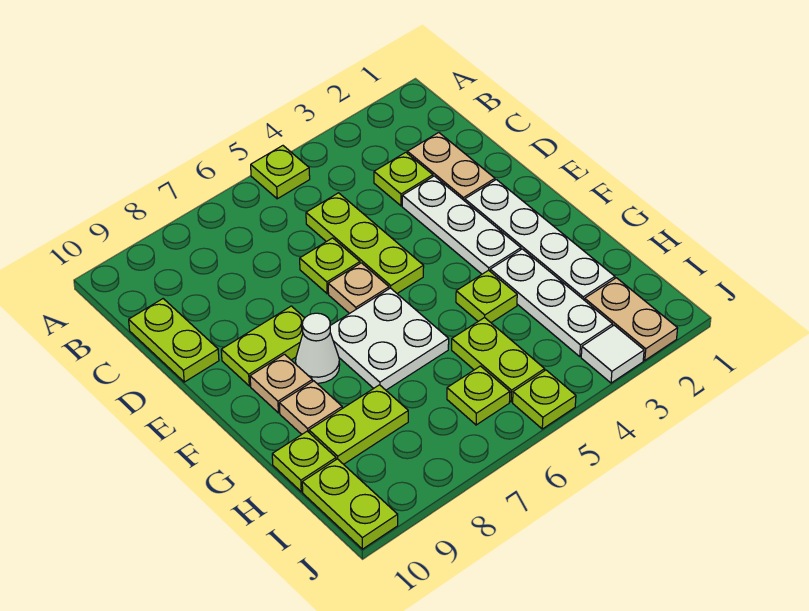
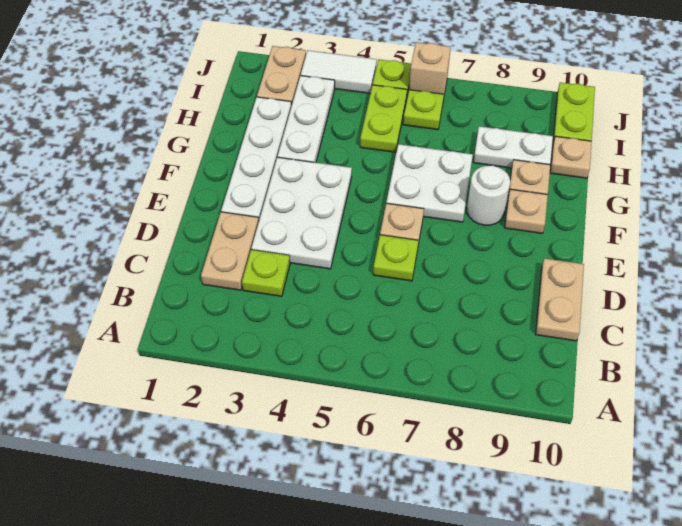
lime 1x1 plate [251,146,310,199] -> none
lime 1x3 plate [306,193,424,293] -> none
lime 1x2 plate [129,299,219,382] -> tan 1x2 plate [536,258,584,341]
white 1x3 plate [402,176,521,274] -> white 2x3 plate [251,157,352,269]
lime 1x2 plate [221,306,304,386] -> none
white 1x1 cone [296,313,340,383] -> white 1x1 round brick [467,165,510,225]
lime 1x1 plate [456,270,517,322] -> none
lime 1x2 plate [309,385,408,464] -> white 1x2 plate [473,126,553,168]
lime 1x1 plate [272,431,336,492] -> tan 1x1 plate [550,136,592,178]
white 1x1 tile [581,325,644,383] -> white 1x2 tile [301,51,377,93]
none -> tan 1x1 brick [409,42,451,100]

